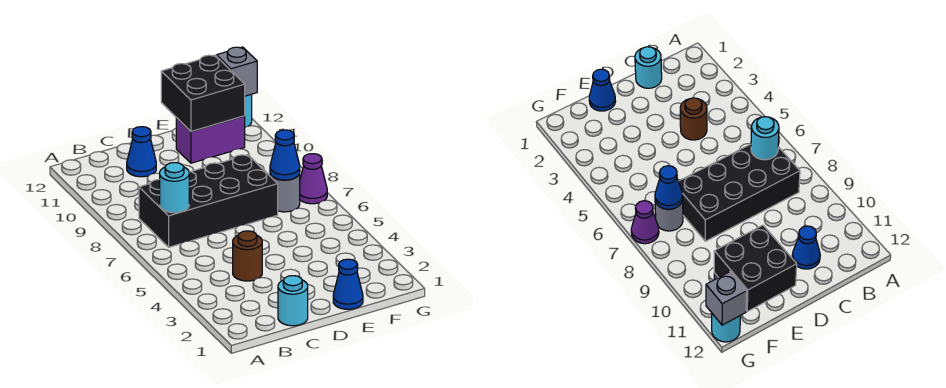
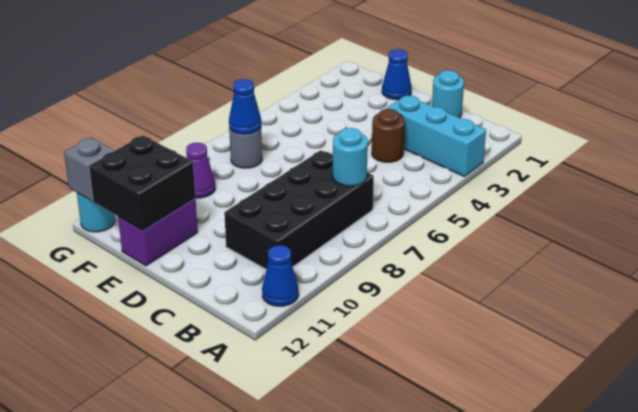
none -> cyan 1x3 brick [387,95,486,177]
black 2x4 brick [139,155,278,247] -> black 2x4 brick turned to [224,150,374,269]
blue 1x1 cone [127,127,156,177] -> blue 1x1 cone moved to [262,245,299,306]
purple 1x2 brick [176,116,245,163] -> purple 1x2 brick turned to [118,198,198,266]
purple 1x1 cone [300,154,327,204] -> purple 1x1 cone moved to [186,143,215,198]

